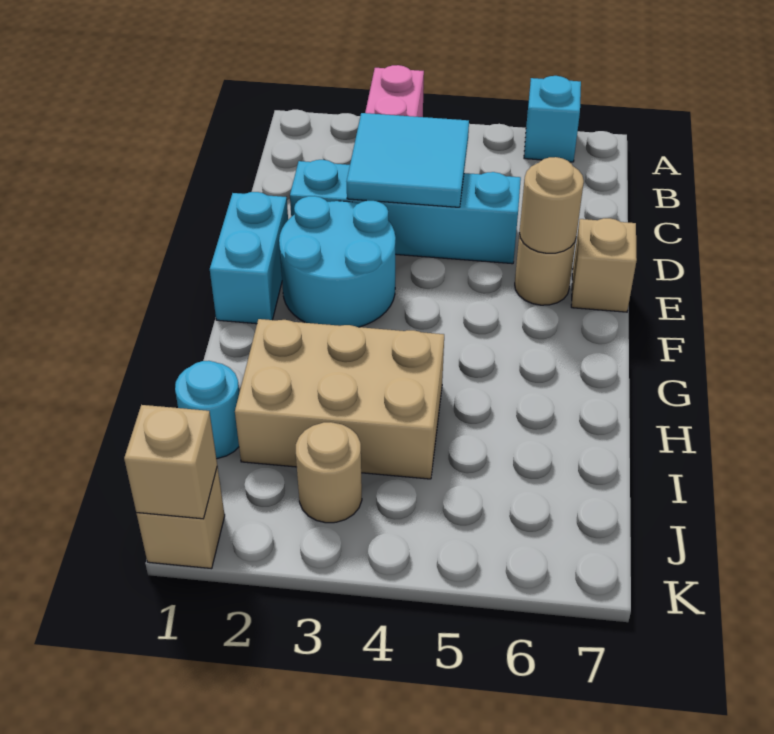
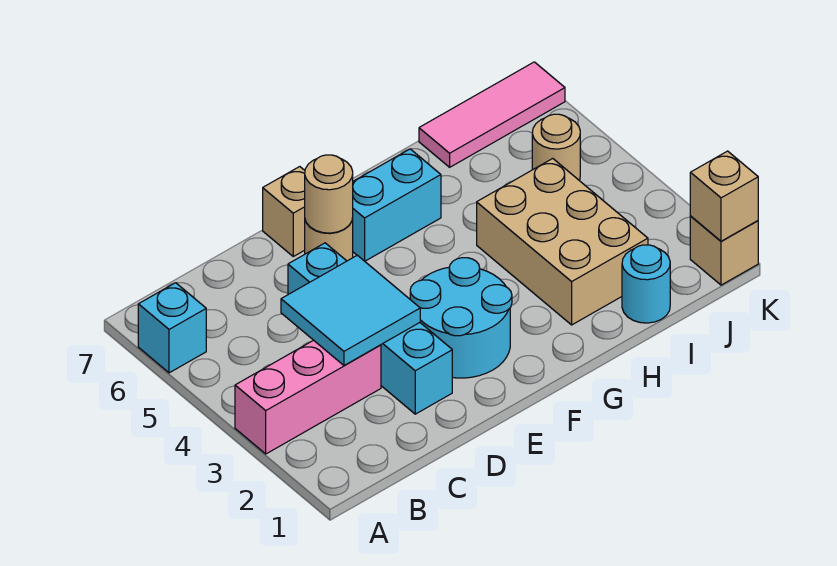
cyan 1x2 brick [210,192,288,324] -> cyan 1x2 brick moved to [353,149,441,261]
none -> pink 1x3 tile [419,62,565,167]
tan 1x1 round brick [296,422,362,523] -> tan 1x1 round brick moved to [532,114,580,181]

